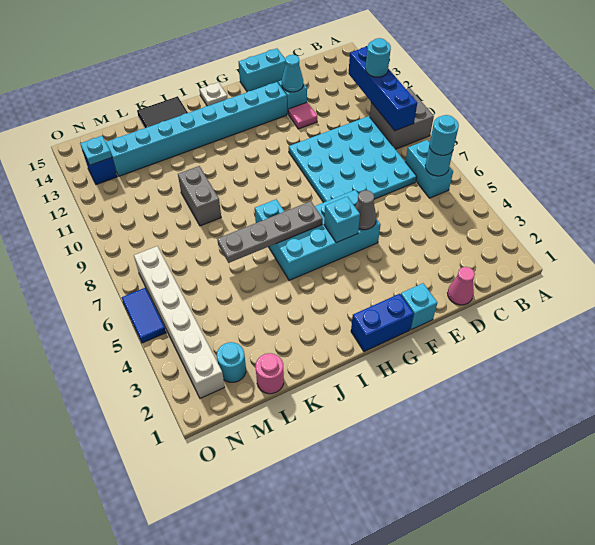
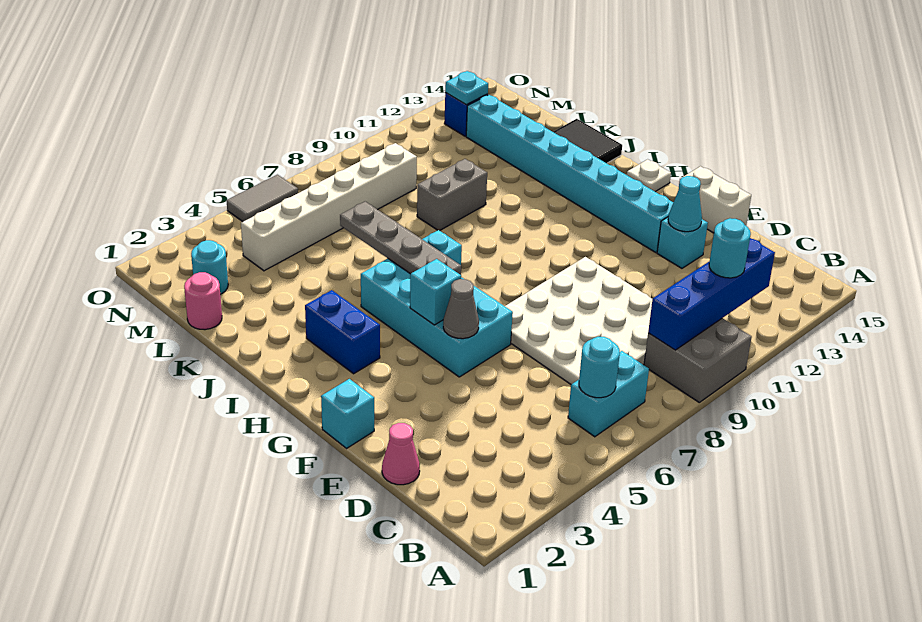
cyan 1x1 round brick [429,115,459,155] -> none
cyan 4x4 plate [289,116,417,203] -> white 4x4 plate [505,257,652,384]
pink 1x1 tile [288,102,317,129] -> none
cyan 1x2 brick [239,48,286,92] -> white 1x2 brick [678,166,751,233]
blue 1x2 brick [351,294,414,352] -> blue 1x2 brick moved to [305,290,380,374]
white 1x6 brick [134,246,225,398] -> white 1x6 brick moved to [241,143,417,271]
blue 1x2 tile [122,288,166,343] -> grey 1x2 tile [227,175,298,222]

